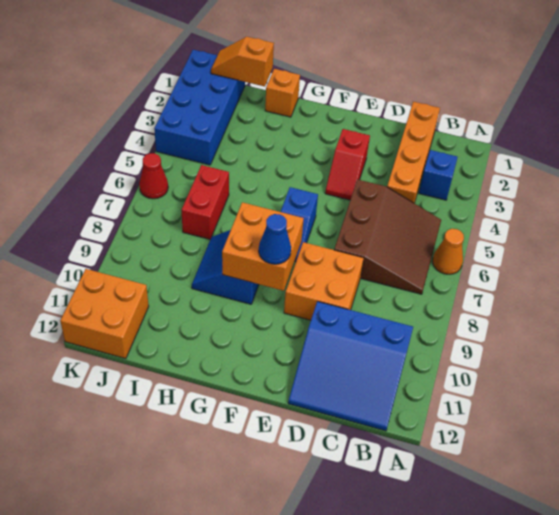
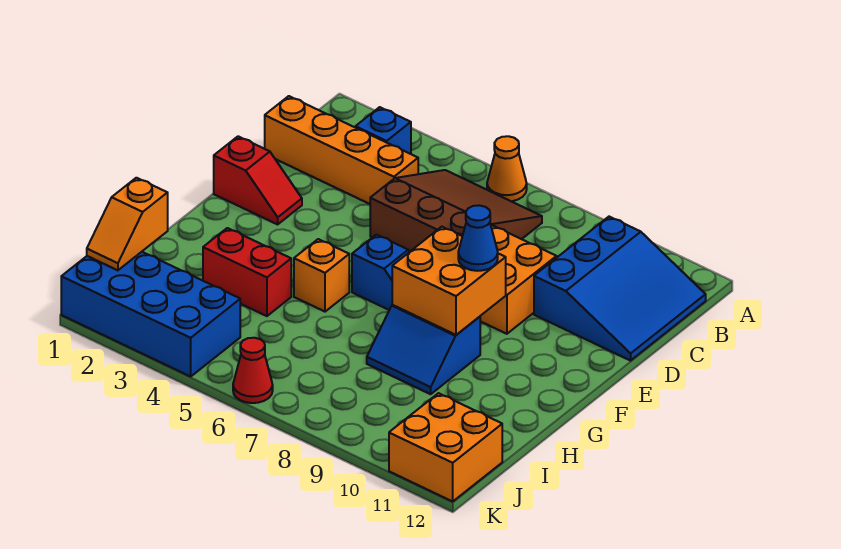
red 1x2 slope [325,129,370,200] -> red 1x2 slope moved to [214,136,302,224]
orange 1x1 brick [265,69,300,117] -> orange 1x1 brick moved to [294,239,349,312]
red 1x2 brick [182,165,229,239] -> red 1x2 brick moved to [203,228,291,316]

